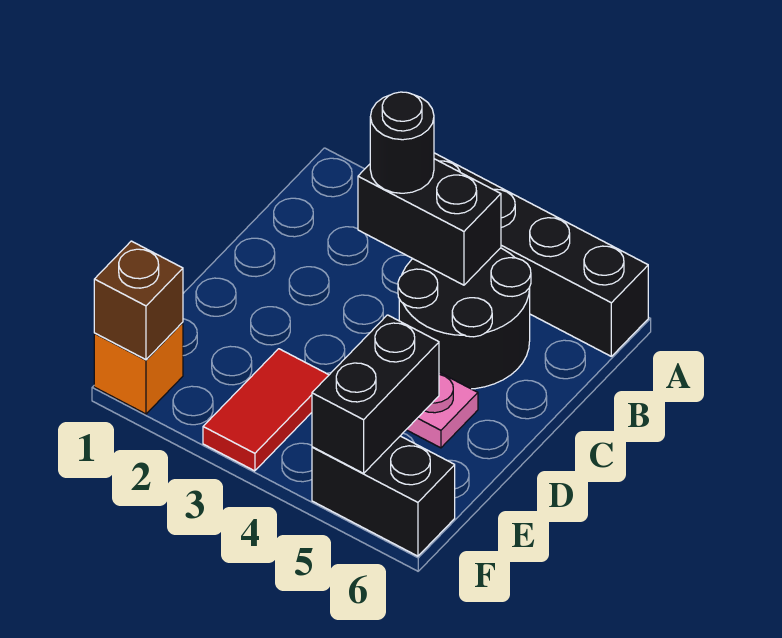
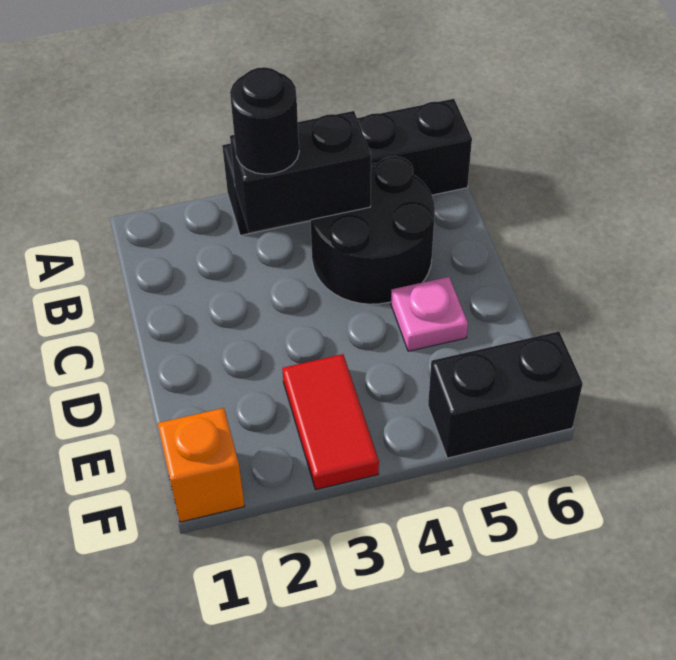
black 1x2 brick [312,315,439,473] -> none
brown 1x1 brick [94,241,183,360] -> none

